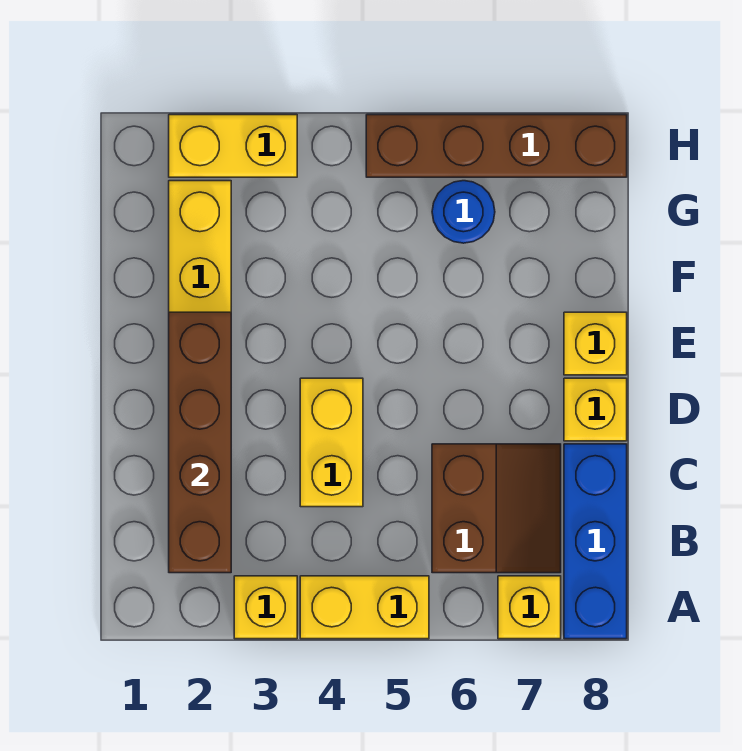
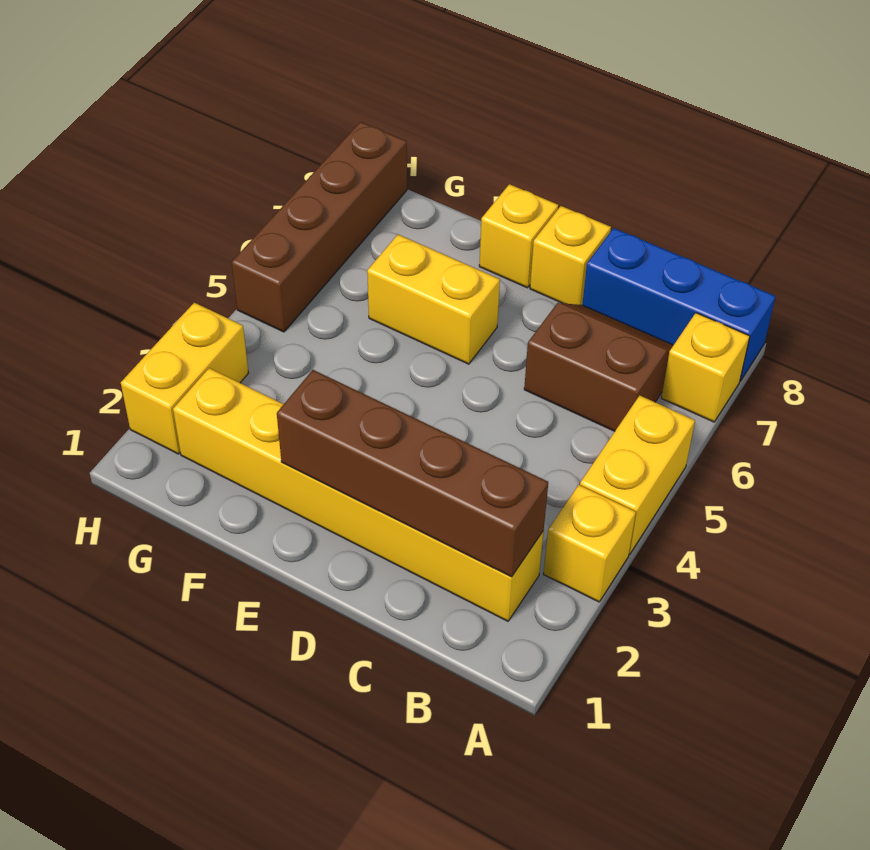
yellow 1x2 brick [300,378,363,507] -> yellow 1x2 brick moved to [367,234,500,364]
blue 1x1 round brick [432,181,495,243] -> none

